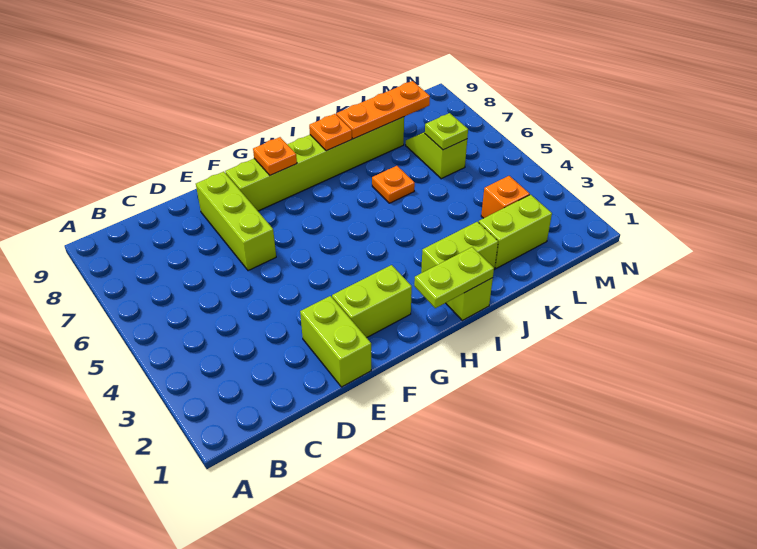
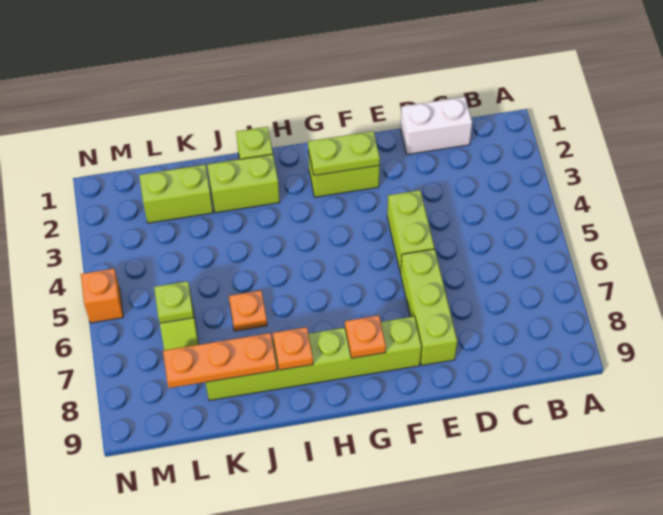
none -> white 1x2 brick [400,97,472,154]
lime 1x2 brick [300,296,371,387] -> lime 1x2 brick moved to [387,190,434,273]
lime 1x2 plate [414,247,494,308] -> lime 1x2 plate moved to [308,131,380,175]
orange 1x1 brick [481,176,530,218] -> orange 1x1 brick moved to [81,269,123,323]

